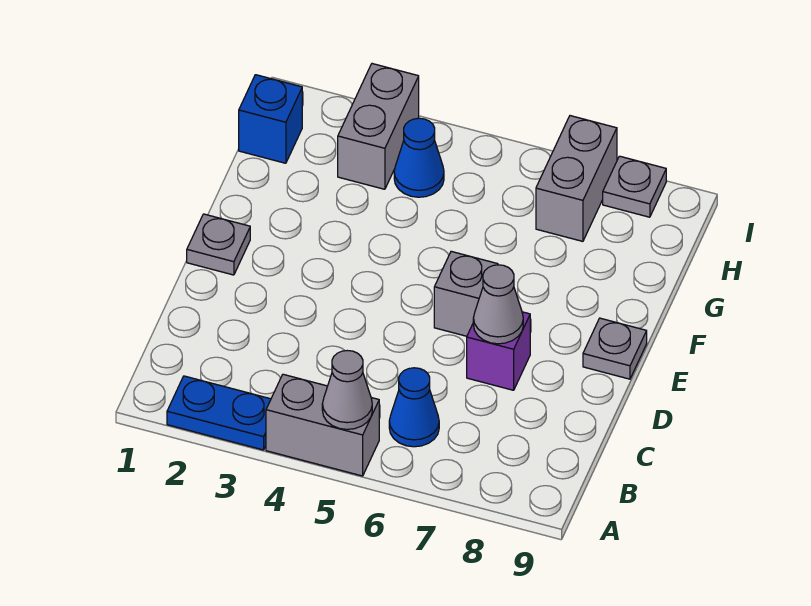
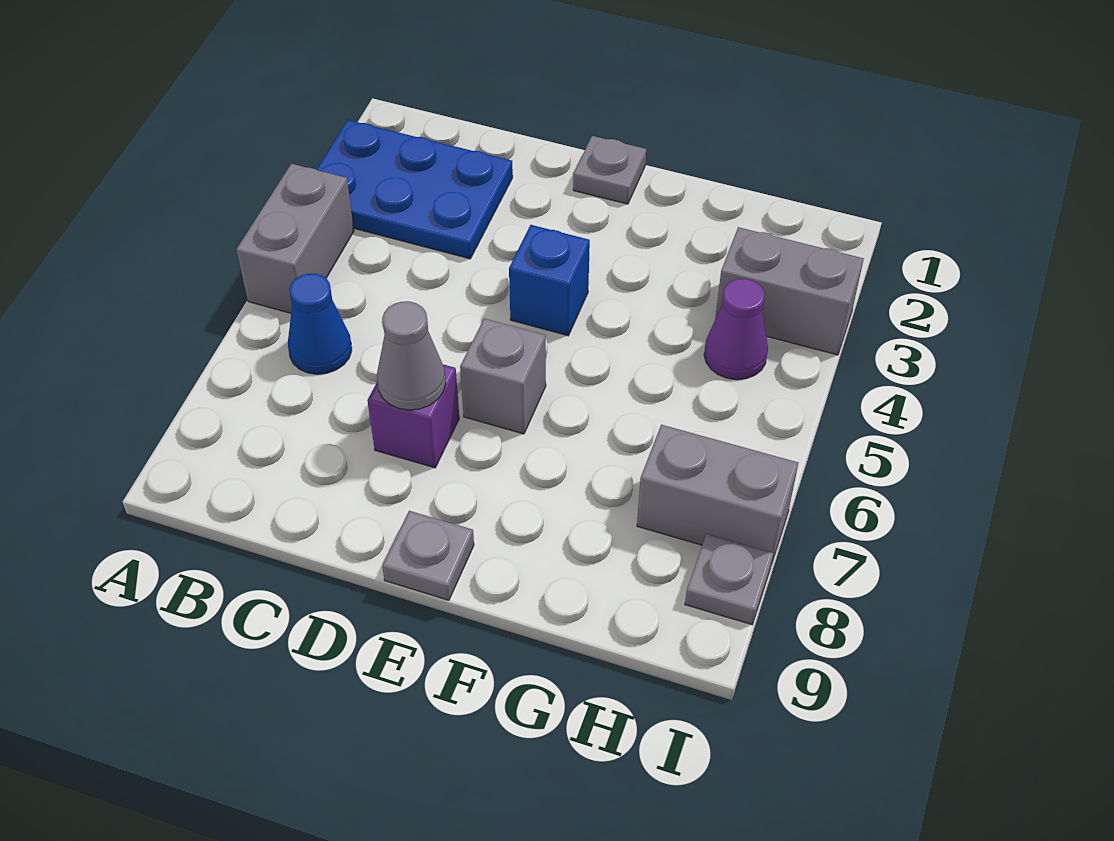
blue 1x2 plate [167,376,271,450] -> blue 2x3 plate [316,120,513,259]
grey 1x1 cone [322,351,372,429] -> none
blue 1x1 brick [239,75,302,163] -> blue 1x1 brick moved to [509,225,590,336]
blue 1x1 cone [394,118,444,197] -> purple 1x1 cone [704,279,768,380]

